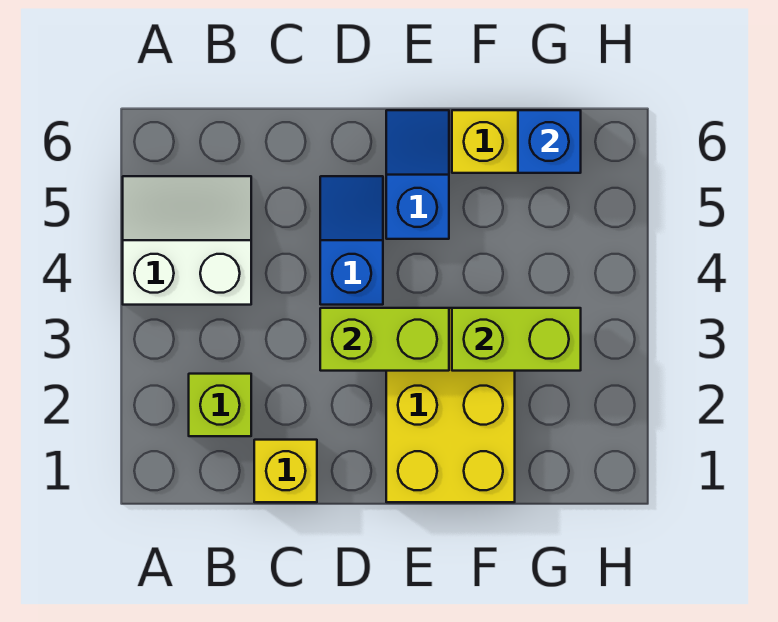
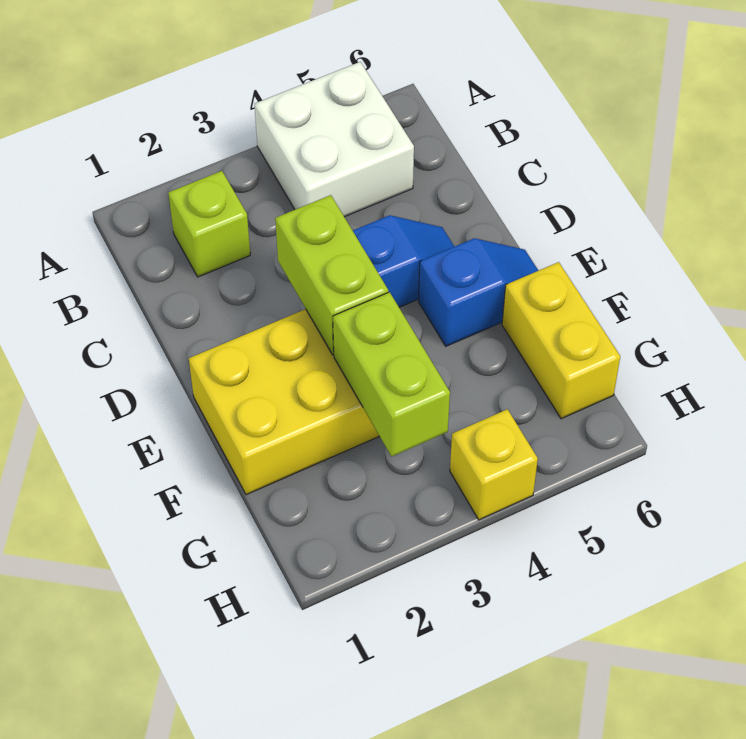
white 2x2 slope [123,176,251,305] -> white 2x2 brick [255,62,414,217]
yellow 1x1 brick [254,440,317,502] -> yellow 1x1 brick moved to [450,409,538,520]
blue 1x1 brick [518,110,581,173] -> none

